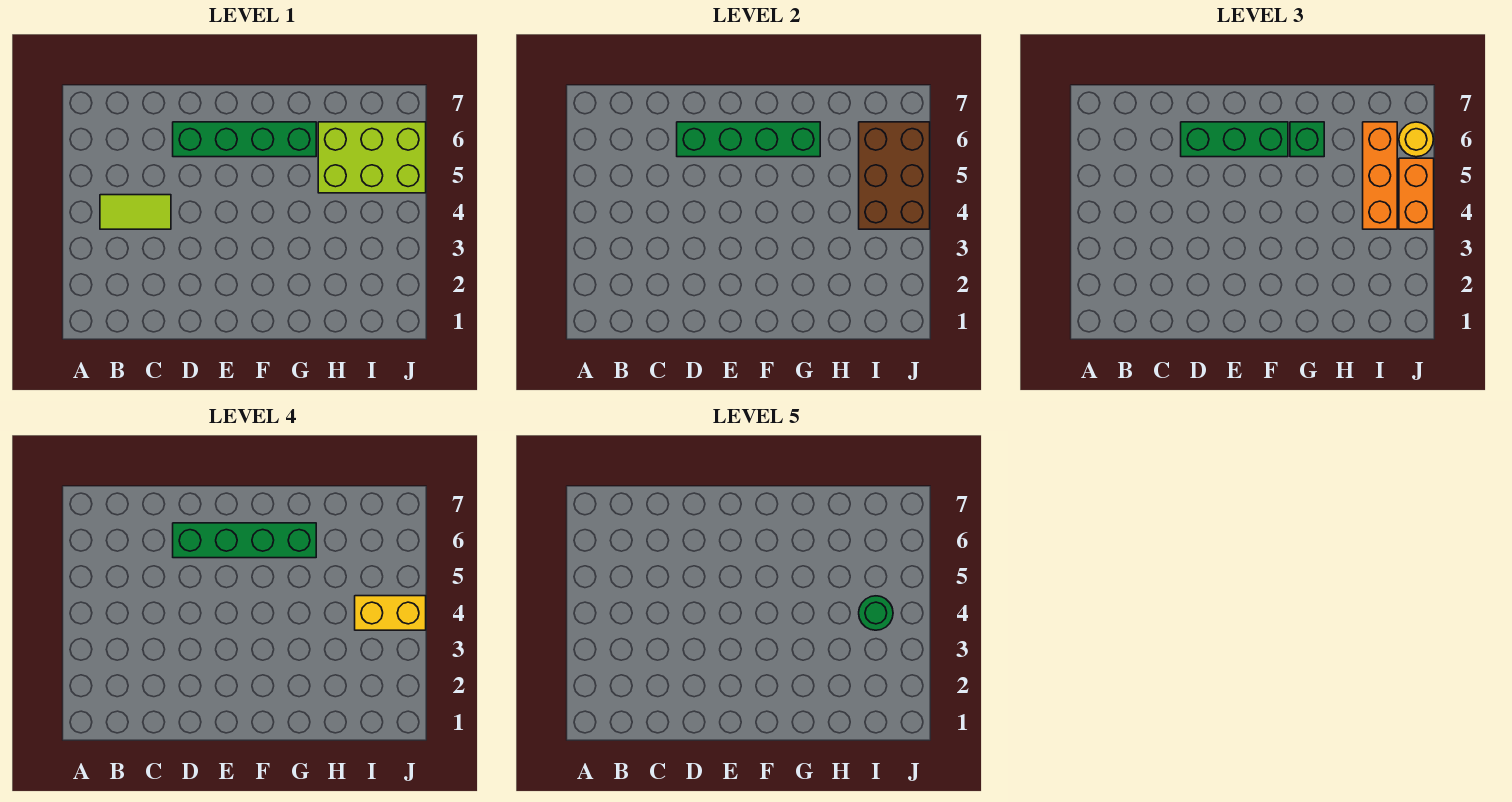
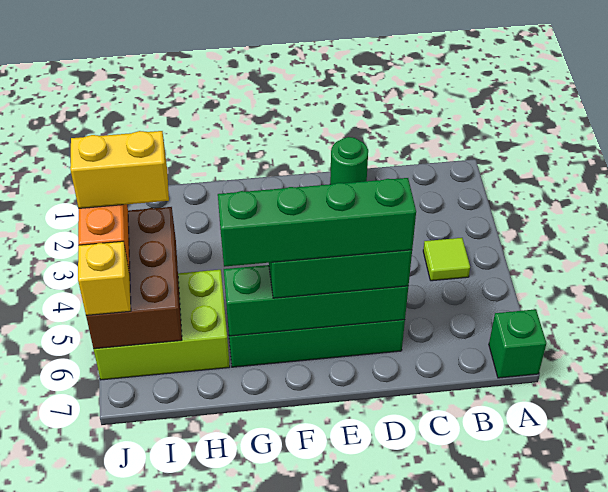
lime 1x2 tile [100,195,171,229] -> lime 1x1 tile [423,238,470,281]
green 1x1 brick [1290,122,1324,157] -> green 1x1 brick moved to [489,309,546,378]
orange 1x3 brick [1363,122,1397,229] -> none
green 1x1 round brick [859,596,893,630] -> green 1x1 round brick moved to [330,137,368,184]
yellow 1x1 round brick [1399,122,1434,157] -> yellow 1x1 brick [78,241,131,315]

